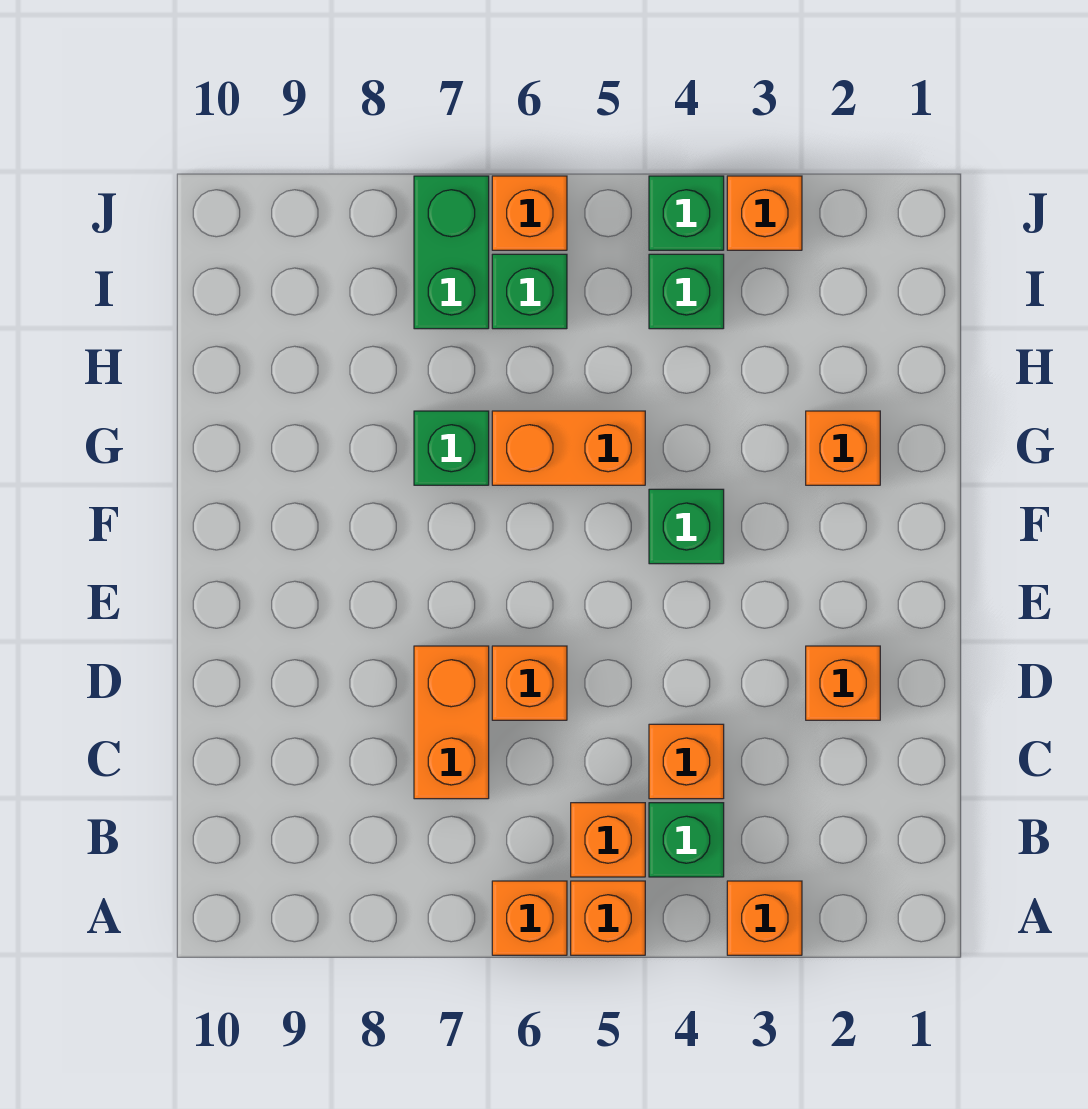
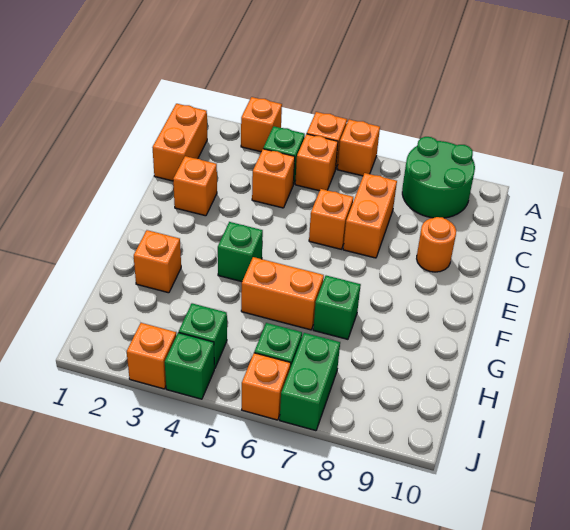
none -> green 2x2 round brick [402,137,475,218]
none -> orange 1x2 brick [152,104,207,181]
none -> orange 1x1 round brick [417,217,456,272]

